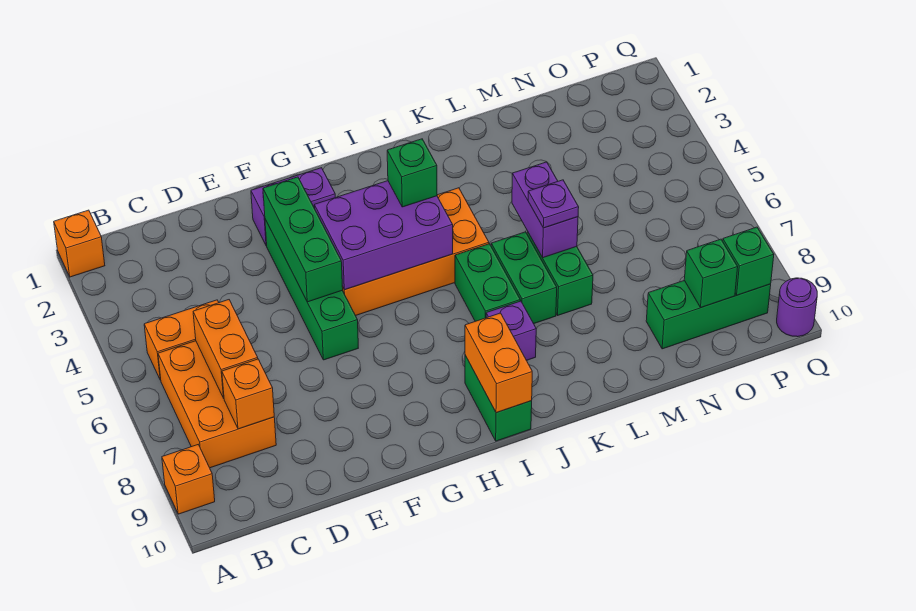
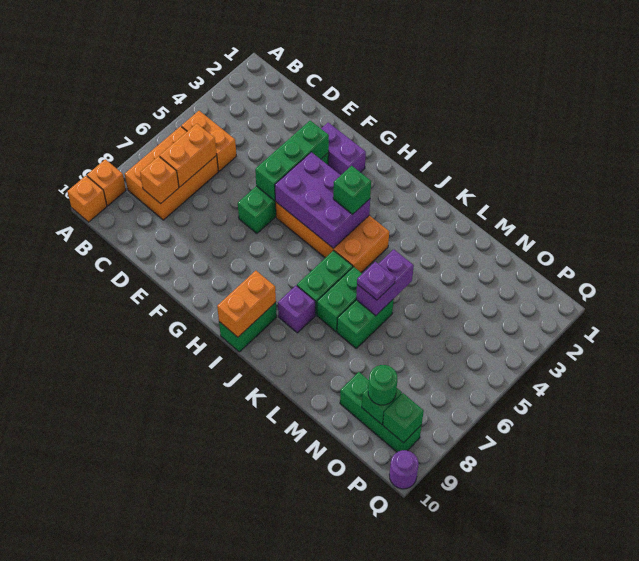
orange 1x1 brick [54,210,105,277] -> orange 1x1 brick moved to [67,176,107,222]
none -> green 1x1 round brick [368,365,397,405]

